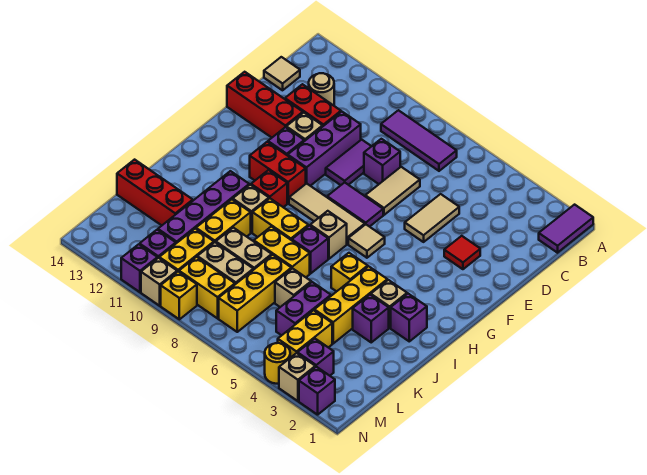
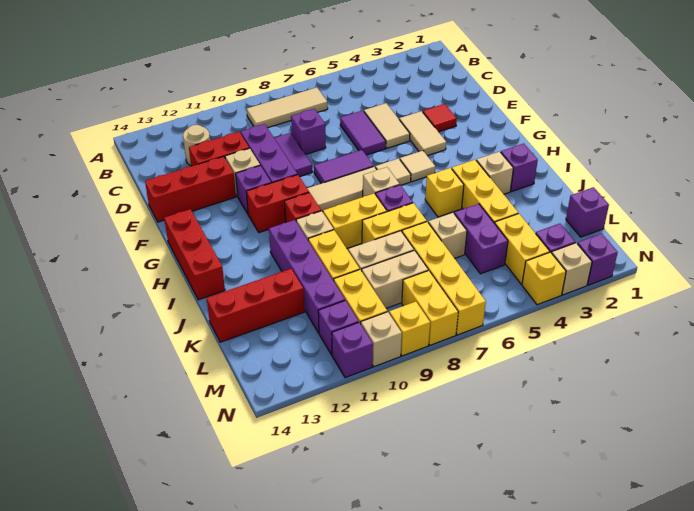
purple 1x2 tile [539,205,593,253] -> purple 1x2 tile moved to [340,110,386,155]
purple 1x3 tile [381,110,457,171] -> tan 1x3 tile [247,88,328,128]
tan 1x1 tile [264,57,300,90] -> tan 1x1 tile moved to [400,151,435,182]
tan 1x2 tile [365,167,420,215] -> tan 1x2 tile moved to [399,111,446,156]
none -> red 1x3 brick [164,209,225,300]
purple 1x1 brick [353,295,389,342] -> purple 1x1 brick moved to [566,187,609,237]
yellow 1x3 brick [219,255,291,332] -> yellow 1x4 brick [402,222,486,335]
yellow 1x2 brick [179,257,235,318] -> yellow 1x2 brick turned to [402,270,458,345]
yellow 1x1 round brick [265,343,290,384] -> yellow 1x1 brick [522,252,566,305]

